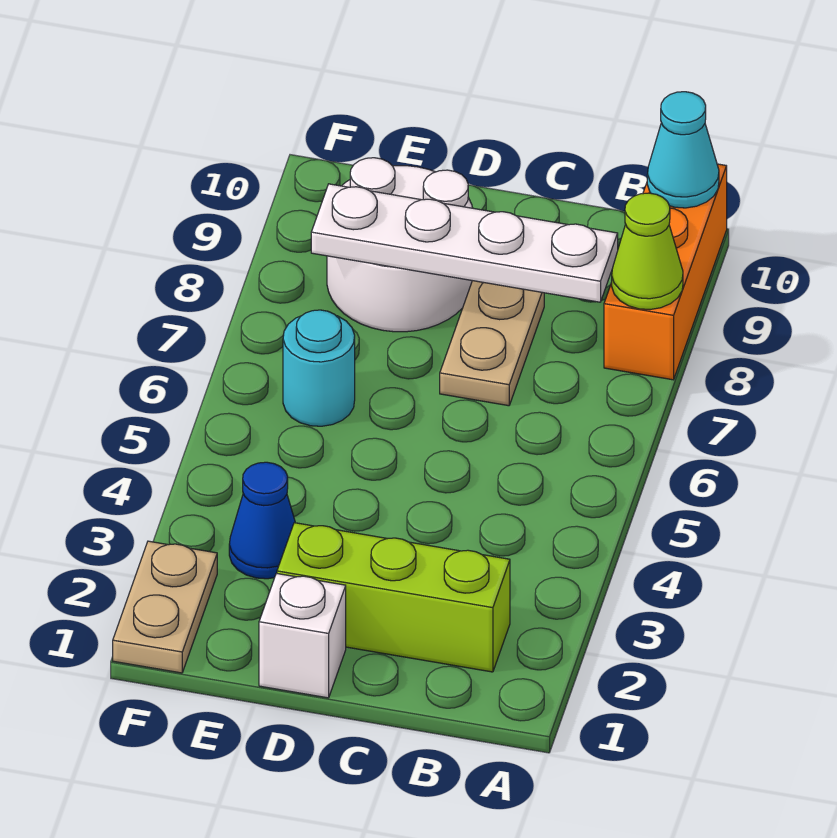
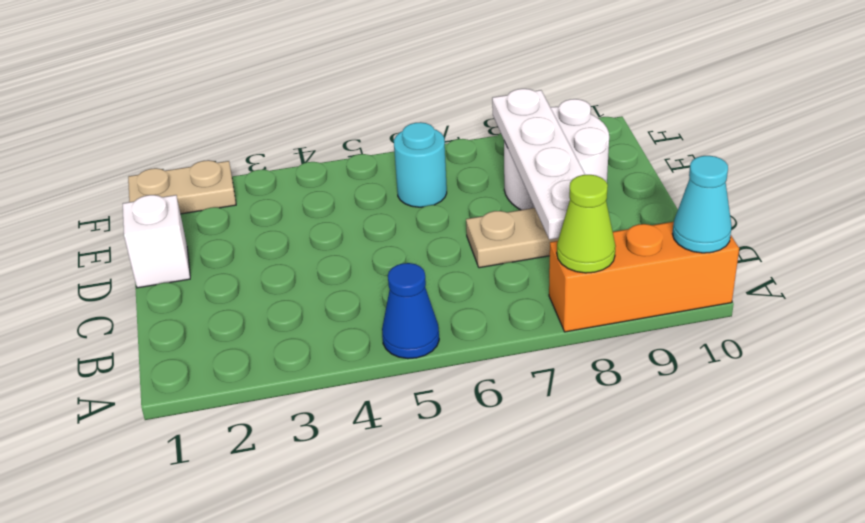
lime 1x3 brick [277,523,510,672] -> none
blue 1x1 cone [229,462,295,579] -> blue 1x1 cone moved to [382,263,439,359]

